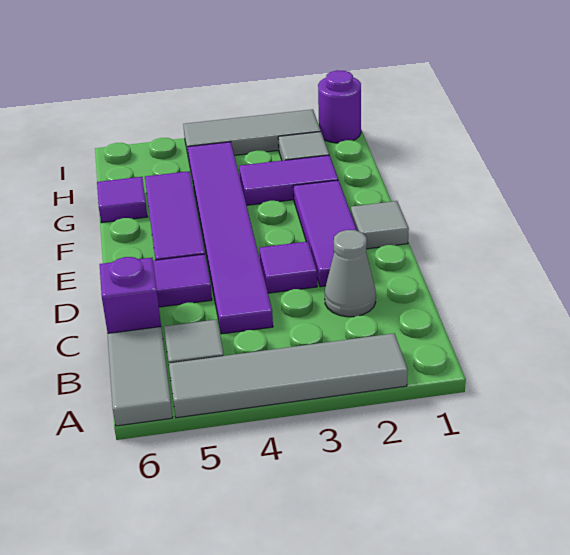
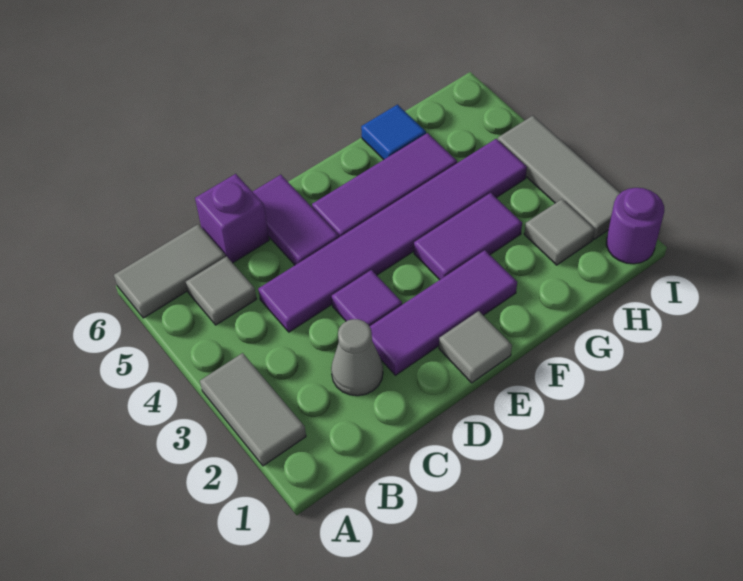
grey 1x4 tile [169,333,408,418] -> grey 1x2 tile [200,353,306,466]
purple 1x2 tile [239,155,338,205] -> purple 1x2 tile turned to [414,193,522,280]
purple 1x1 tile [97,177,147,223] -> blue 1x1 tile [361,105,426,160]

